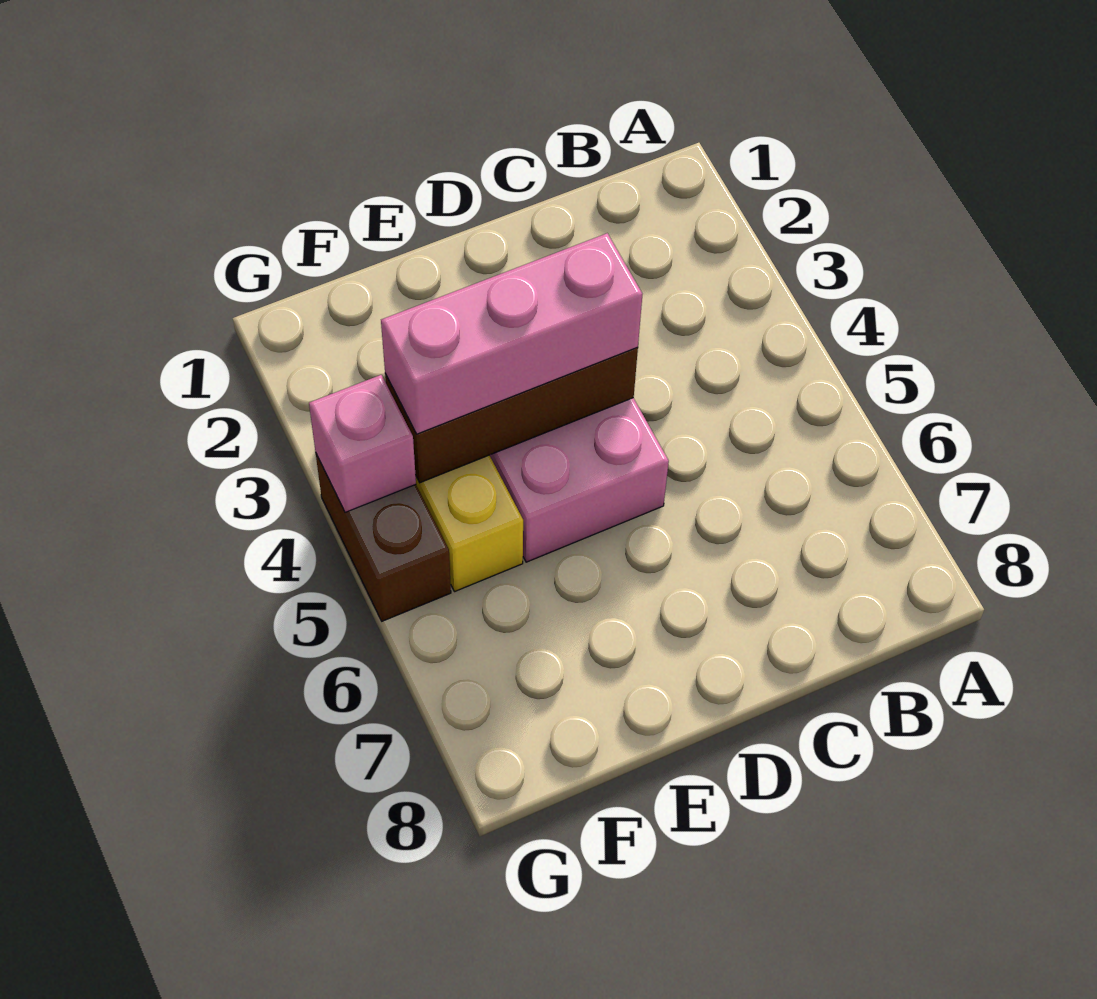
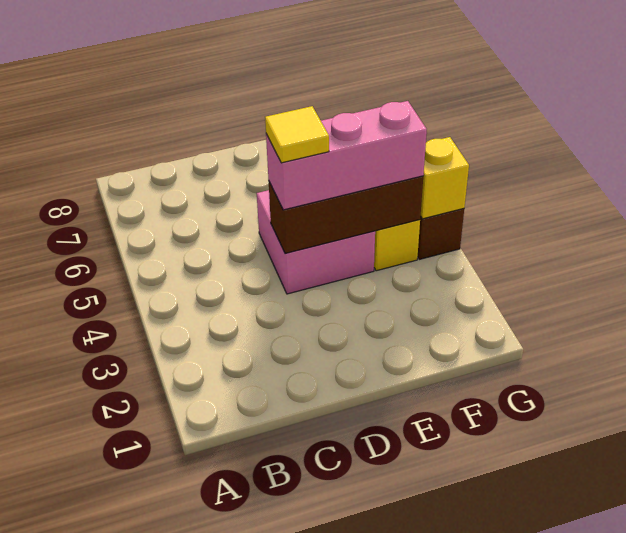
none -> yellow 1x1 tile [265,106,329,163]
pink 1x1 brick [309,375,416,512] -> yellow 1x1 brick [421,137,469,219]

